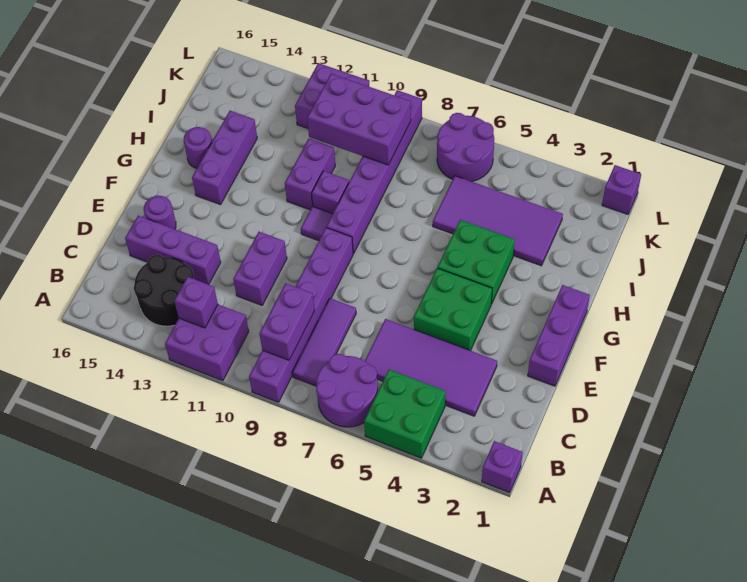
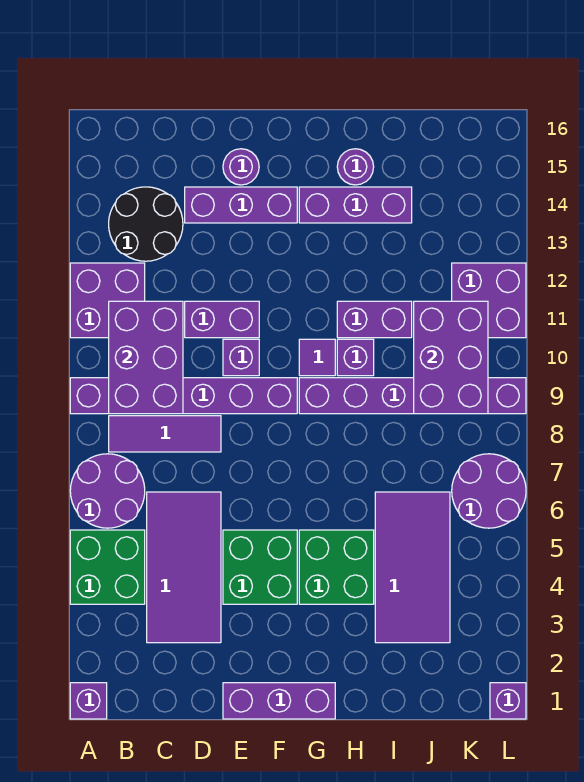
purple 1x2 brick [259,283,315,360] -> purple 2x3 brick [109,301,183,414]
purple 1x1 brick [174,277,218,328] -> purple 1x1 brick moved to [223,339,259,376]
purple 1x3 brick [125,216,221,285] -> purple 1x3 brick turned to [185,187,297,223]

